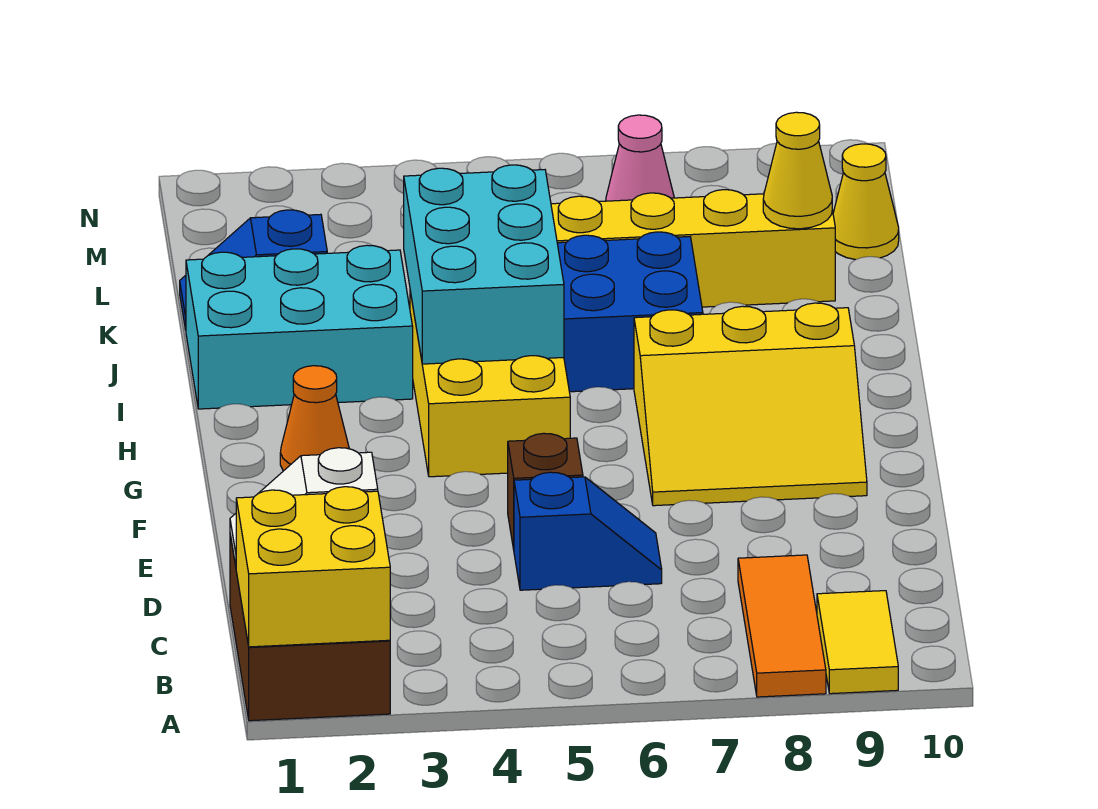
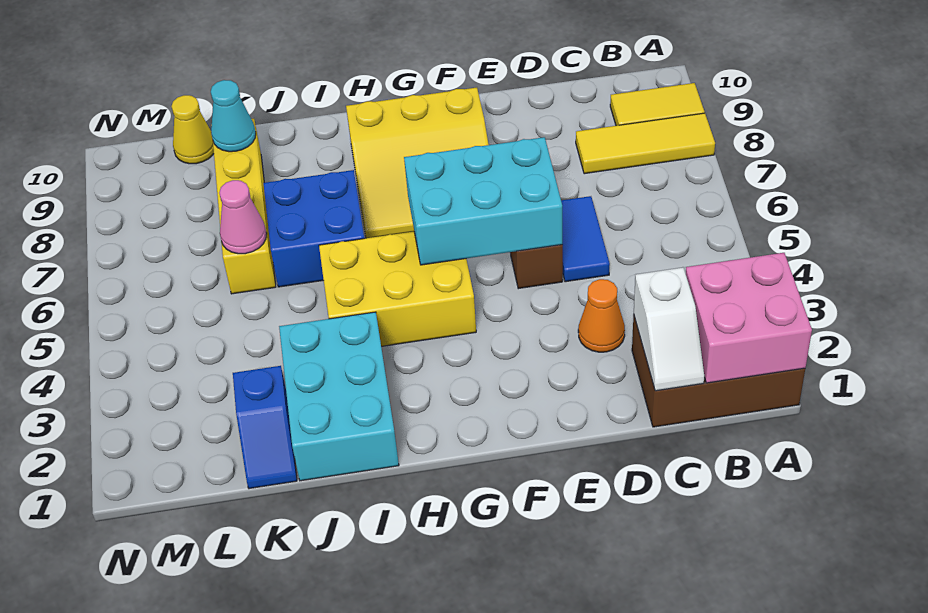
yellow 2x2 brick [236,487,390,647] -> pink 2x2 brick [686,253,812,383]
orange 1x3 tile [738,555,826,697] -> yellow 1x3 tile [576,113,715,174]
blue 1x2 slope [514,472,662,590] -> blue 1x2 tile [561,196,610,282]
yellow 3x3 slope [634,303,867,506] -> yellow 3x3 slope turned to [346,88,489,238]
orange 1x1 cone [280,366,349,471] -> orange 1x1 cone moved to [578,279,625,352]
cyan 2x3 brick [404,165,564,364] -> cyan 2x3 brick moved to [404,137,562,265]
yellow 1x1 cone [763,112,832,229] -> cyan 1x1 cone [211,80,256,152]
pink 1x1 cone [606,115,674,201] -> pink 1x1 cone moved to [219,180,267,254]

